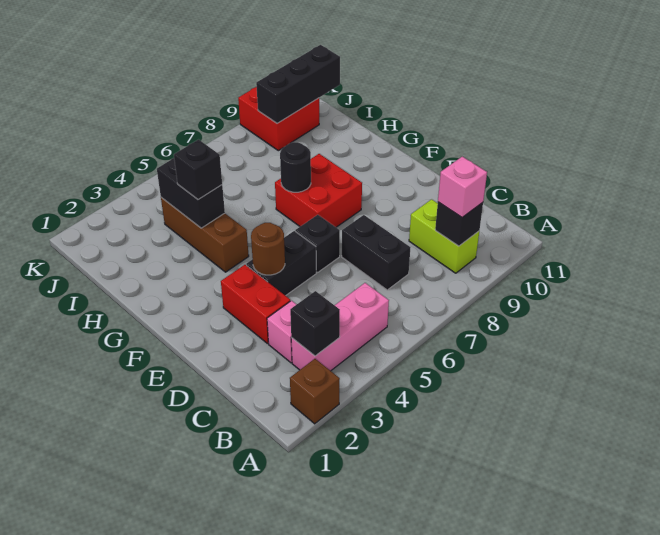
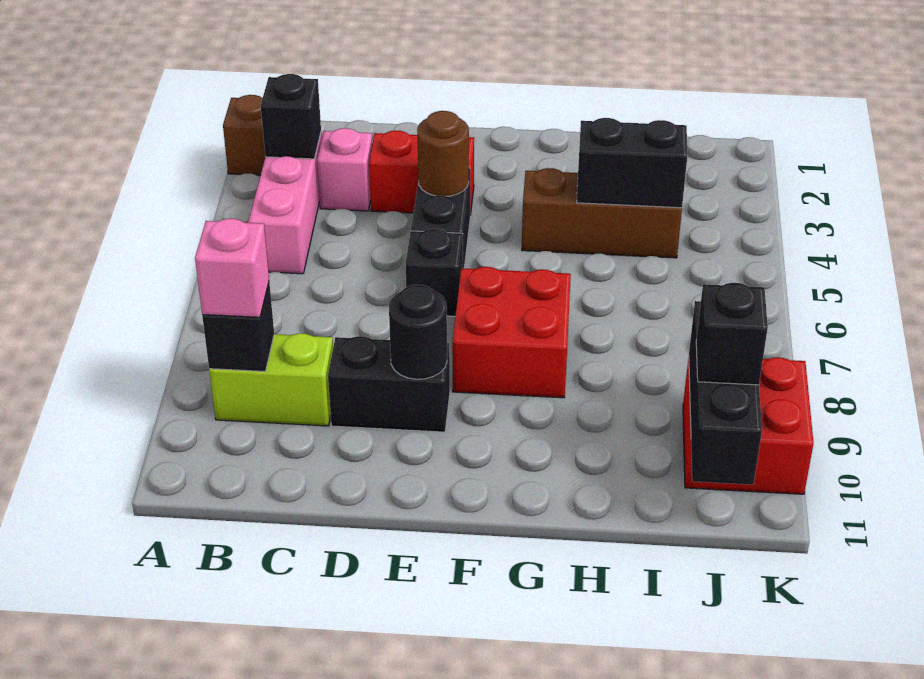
black 1x2 brick [342,215,410,290] -> black 1x2 brick moved to [328,336,450,432]
black 1x1 round brick [280,142,311,192] -> black 1x1 round brick moved to [389,285,447,379]
black 1x1 brick [174,140,222,200] -> black 1x1 brick moved to [696,283,768,385]

